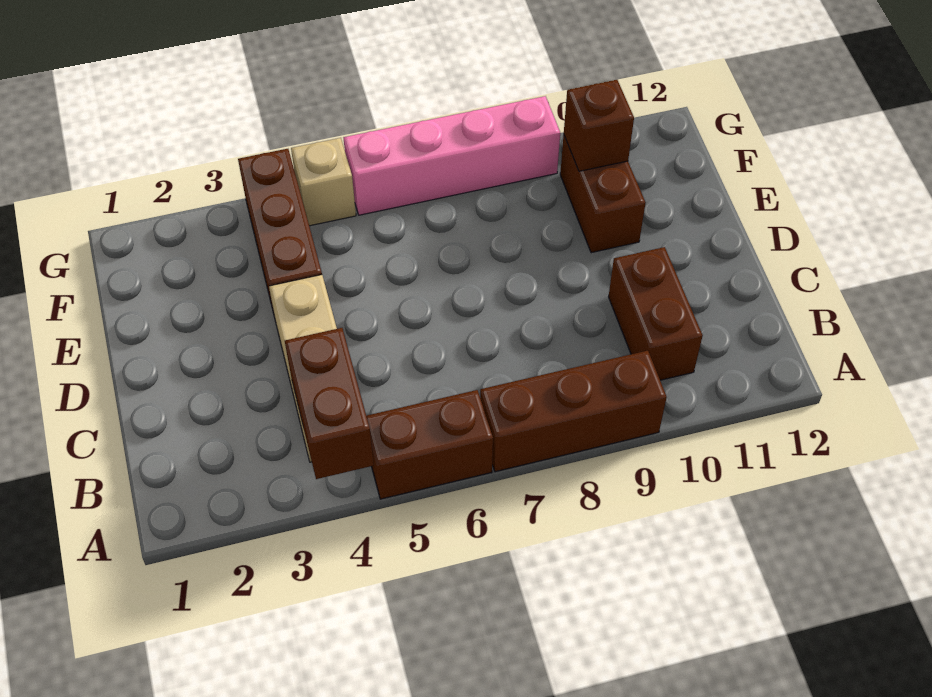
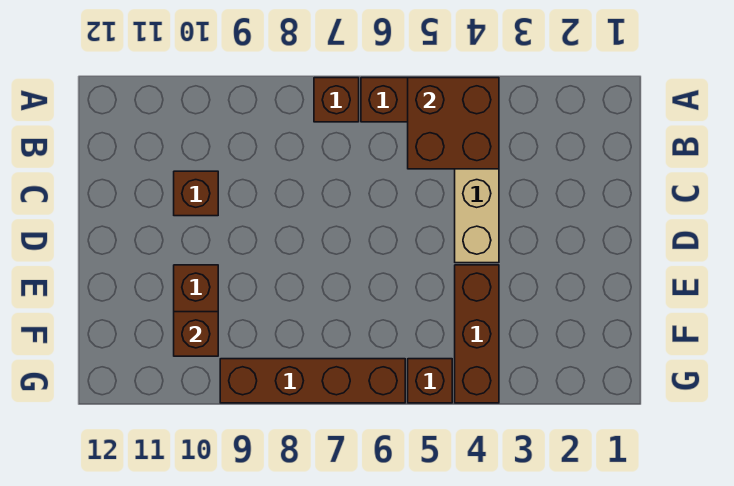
brown 1x2 brick [285,328,374,479] -> brown 2x2 brick [408,78,499,169]
brown 1x3 brick [480,351,667,472] -> brown 1x1 brick [314,78,359,122]
brown 1x2 brick [609,247,703,380] -> brown 1x1 brick [174,171,218,216]
tan 1x1 brick [291,138,356,226] -> brown 1x1 brick [408,359,452,403]
pink 1x4 brick [343,96,560,215] -> brown 1x4 brick [220,359,405,403]

